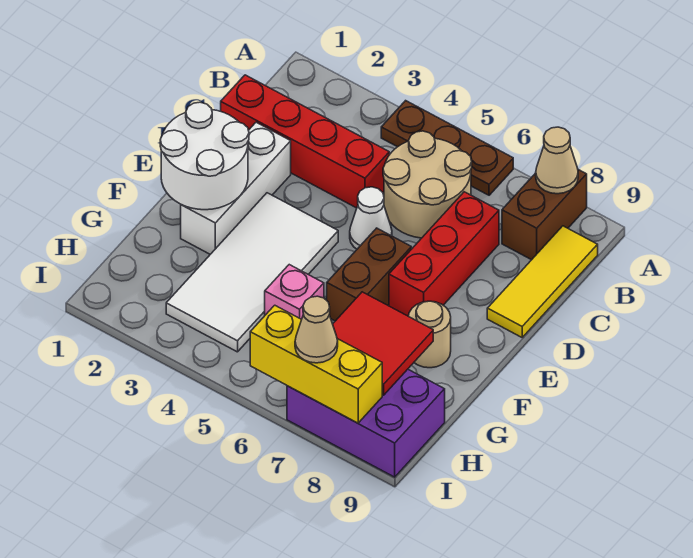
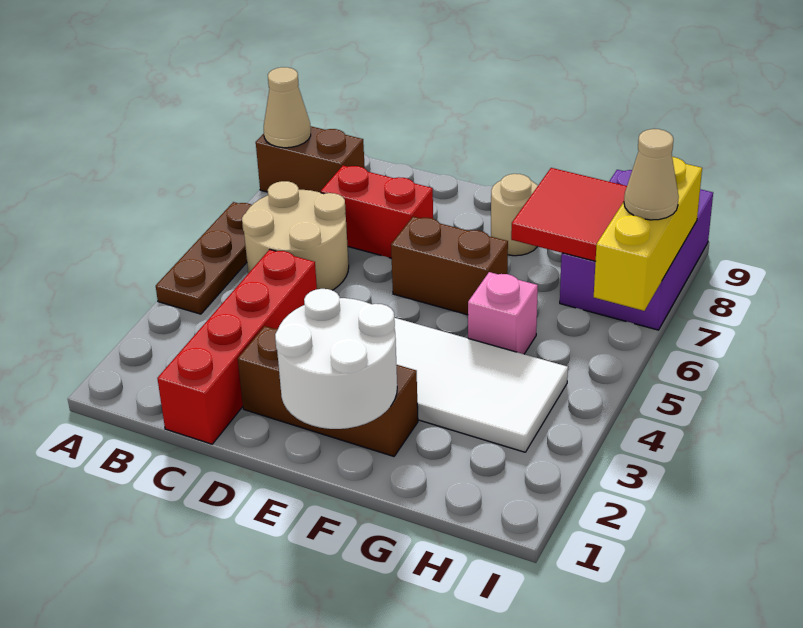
yellow 1x3 tile [487,226,598,337] -> none
red 1x3 brick [389,192,499,316] -> red 1x2 brick [321,166,433,258]
white 1x3 brick [181,122,291,254] -> brown 1x3 brick [238,326,418,456]
white 1x1 cone [350,187,392,249] -> none

